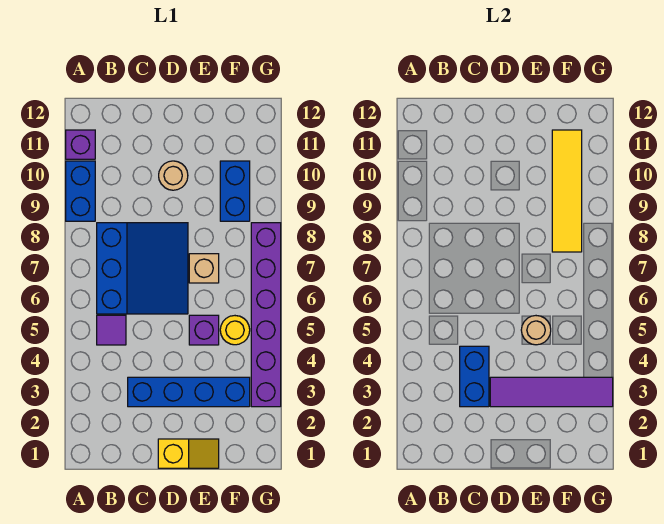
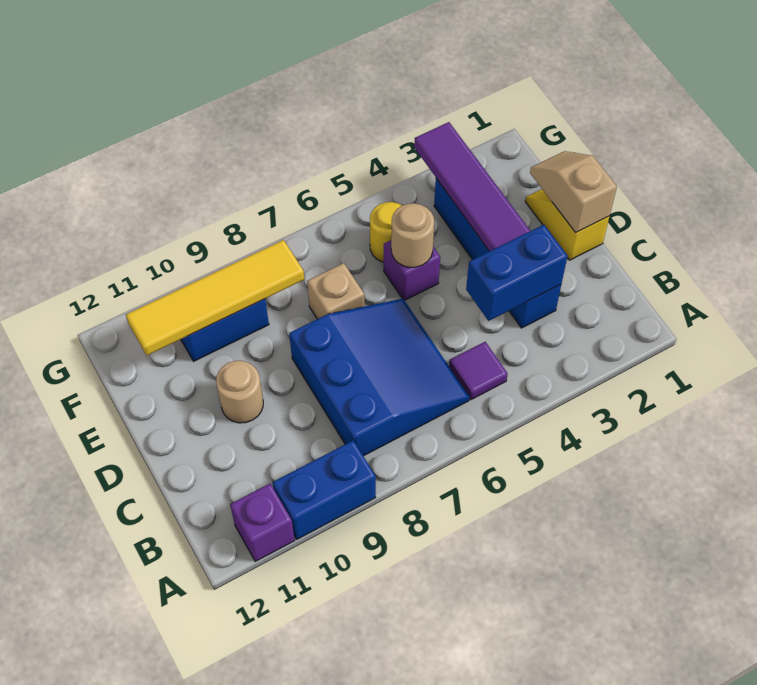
blue 3x3 slope [97,223,188,314] -> blue 3x3 slope turned to [289,299,469,456]
none -> tan 1x2 slope [530,151,617,232]
purple 1x6 brick [251,223,281,407] -> none

